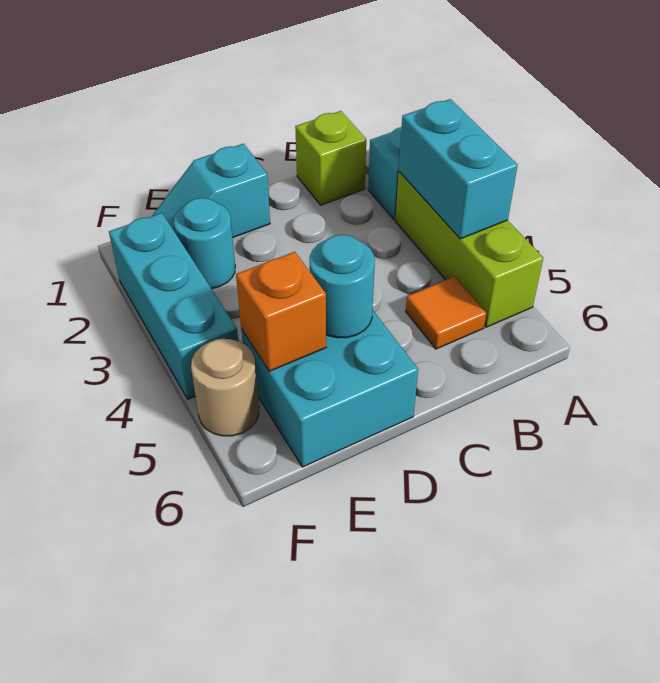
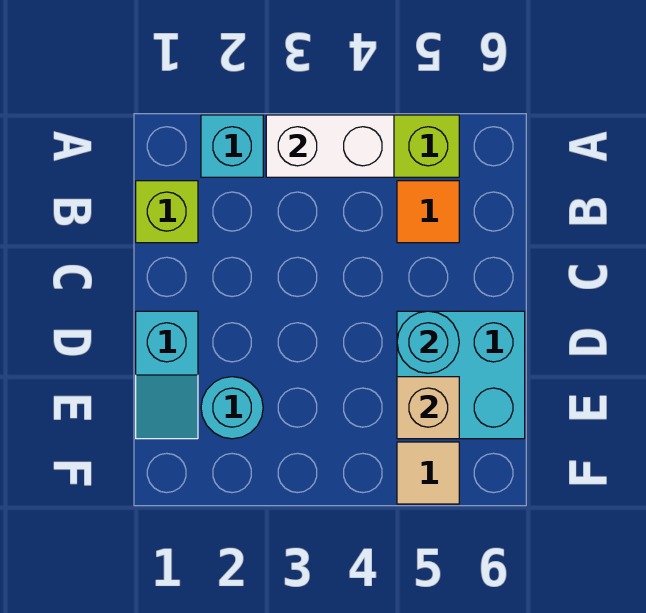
cyan 1x2 brick [399,99,518,239] -> white 1x2 brick [266,115,394,177]
orange 1x1 brick [236,252,326,371] -> tan 1x1 brick [397,377,459,439]
cyan 1x3 brick [109,213,238,399] -> none
tan 1x1 round brick [191,339,259,436] -> tan 1x1 tile [397,442,459,504]

